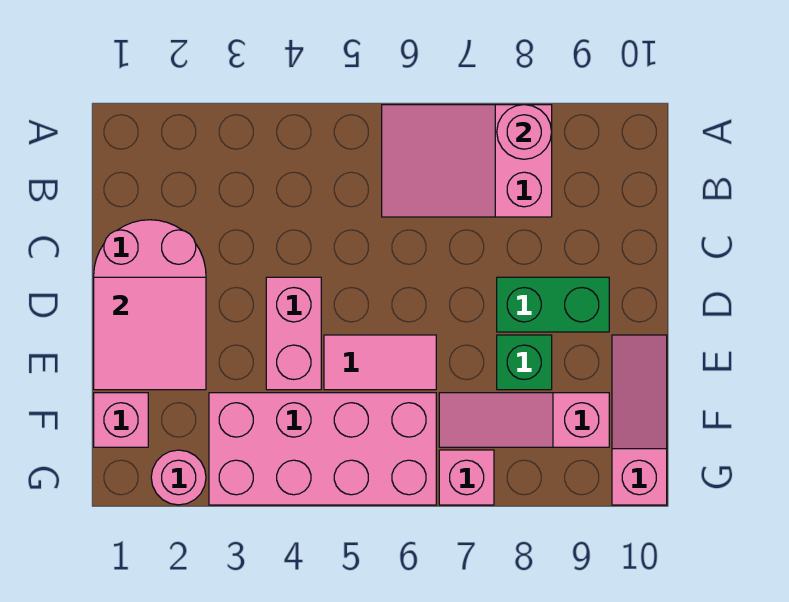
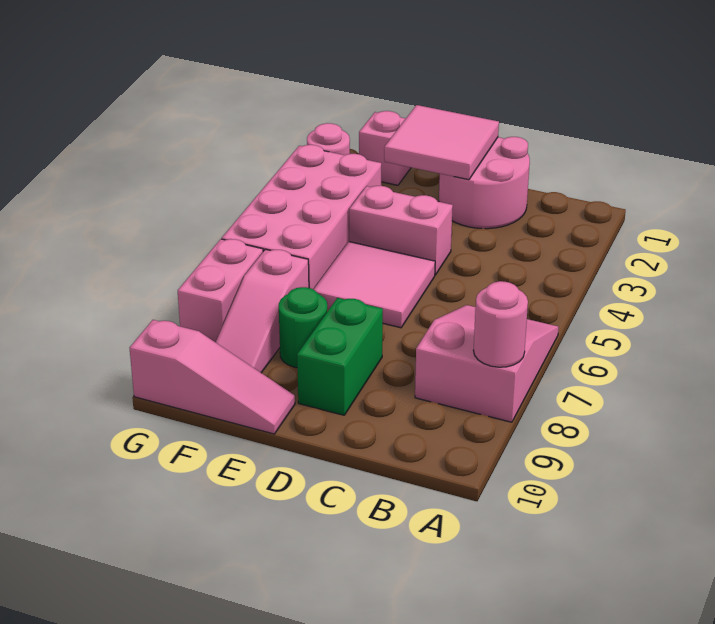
pink 1x2 tile [324,335,436,390] -> pink 2x2 tile [313,242,435,328]
green 1x1 brick [497,335,552,390] -> green 1x1 round brick [279,287,327,368]
pink 1x3 slope [439,393,609,447] -> pink 1x3 slope turned to [216,249,309,373]
pink 1x1 brick [439,450,494,505] -> pink 1x2 brick [178,239,263,342]

